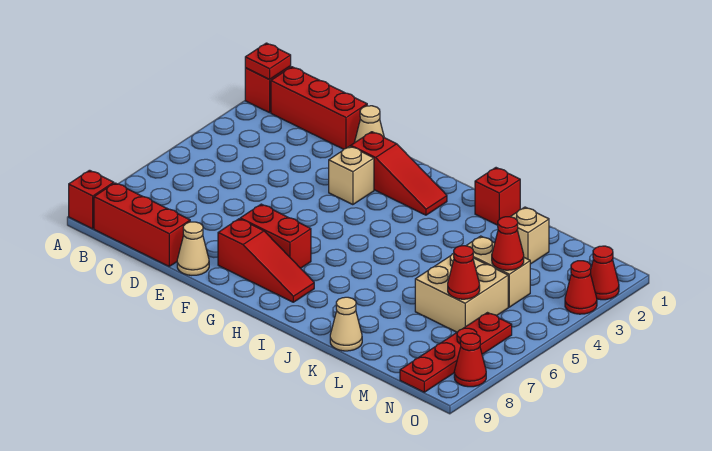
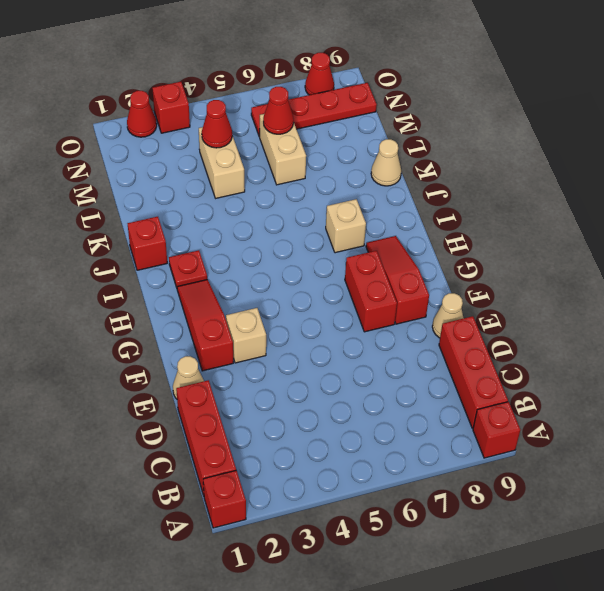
red 1x1 plate [245,43,291,79] -> red 1x1 plate moved to [169,250,207,288]
tan 1x1 brick [510,207,549,264] -> tan 1x1 brick moved to [326,199,366,253]
tan 2x2 brick [415,253,508,332] -> tan 1x2 brick [260,114,306,185]
red 1x1 cone [565,261,597,314] -> red 1x1 brick [152,82,190,133]

